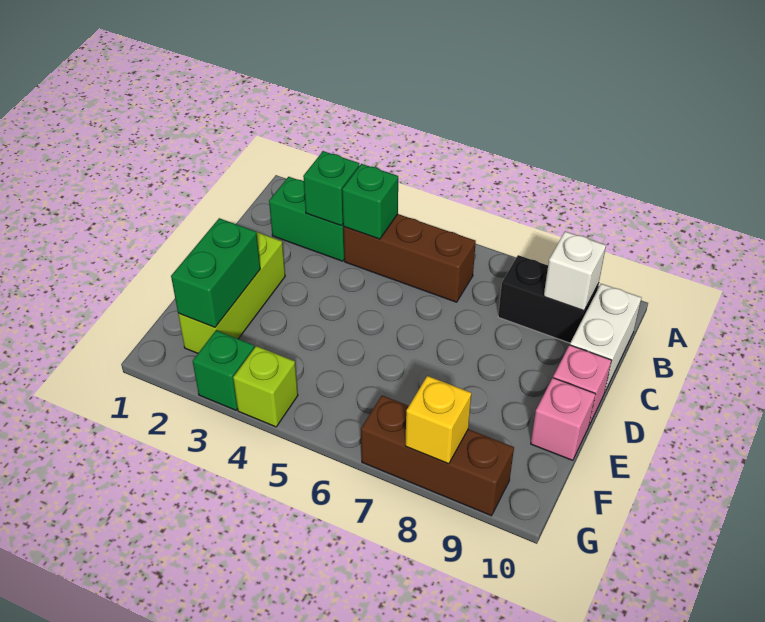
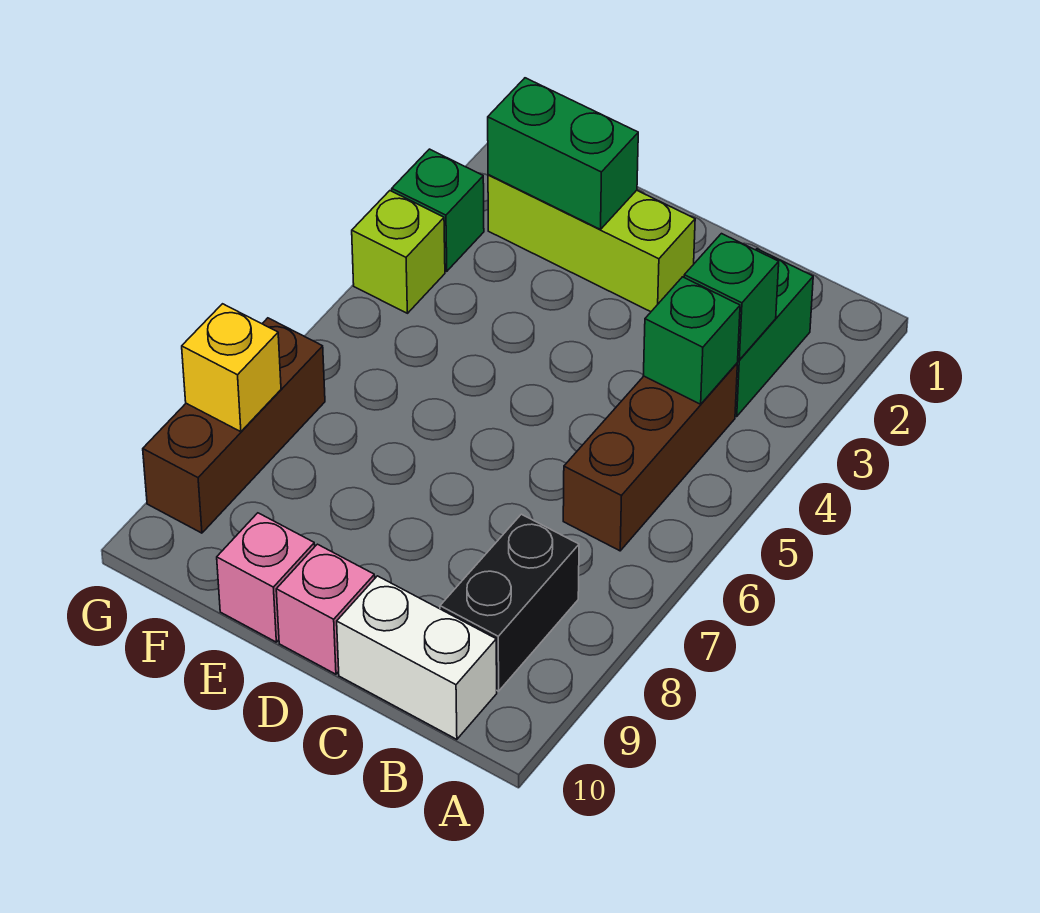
white 1x1 brick [544,231,606,311] -> none

